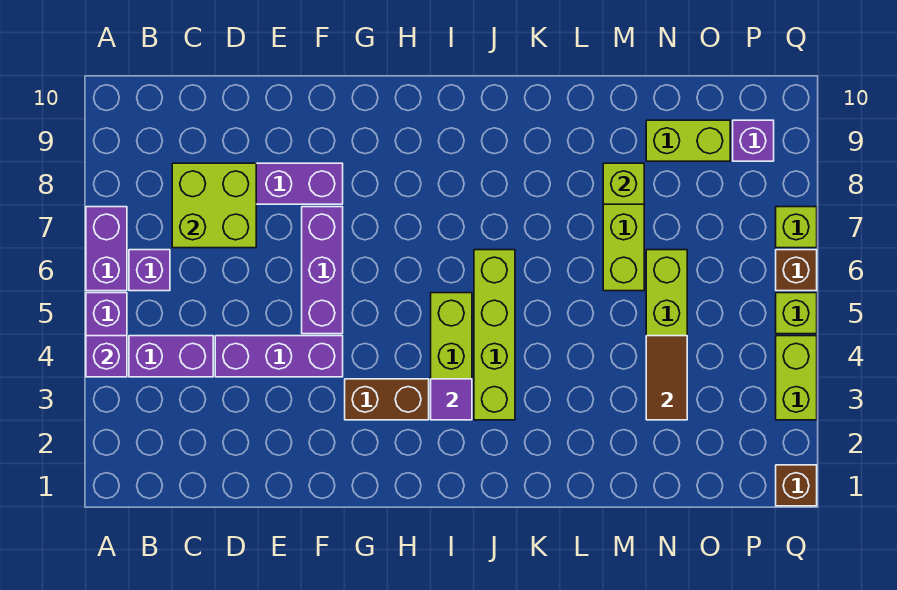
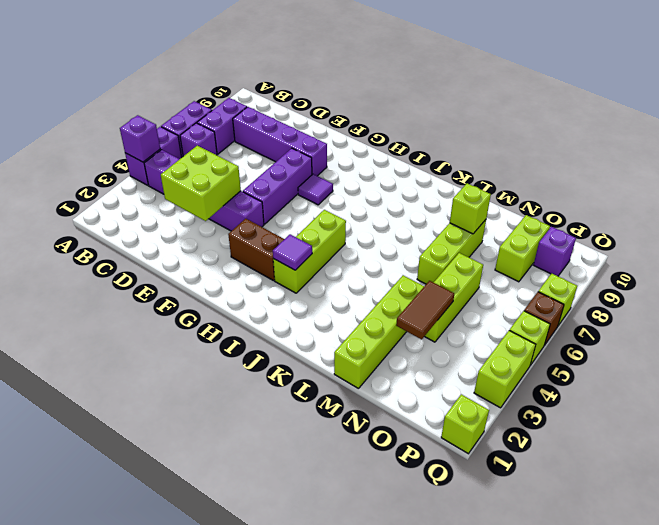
none -> purple 1x2 brick [197,98,247,154]
lime 2x2 brick [172,163,256,248] -> lime 2x2 brick moved to [161,146,241,221]
none -> purple 1x1 tile [298,174,333,205]
lime 1x4 brick [474,250,515,420] -> lime 1x4 brick moved to [334,275,424,389]
lime 1x2 brick [646,120,730,161] -> lime 1x2 brick turned to [495,215,550,282]
brown 1x1 brick [776,465,817,506] -> lime 1x1 brick [441,394,489,454]

